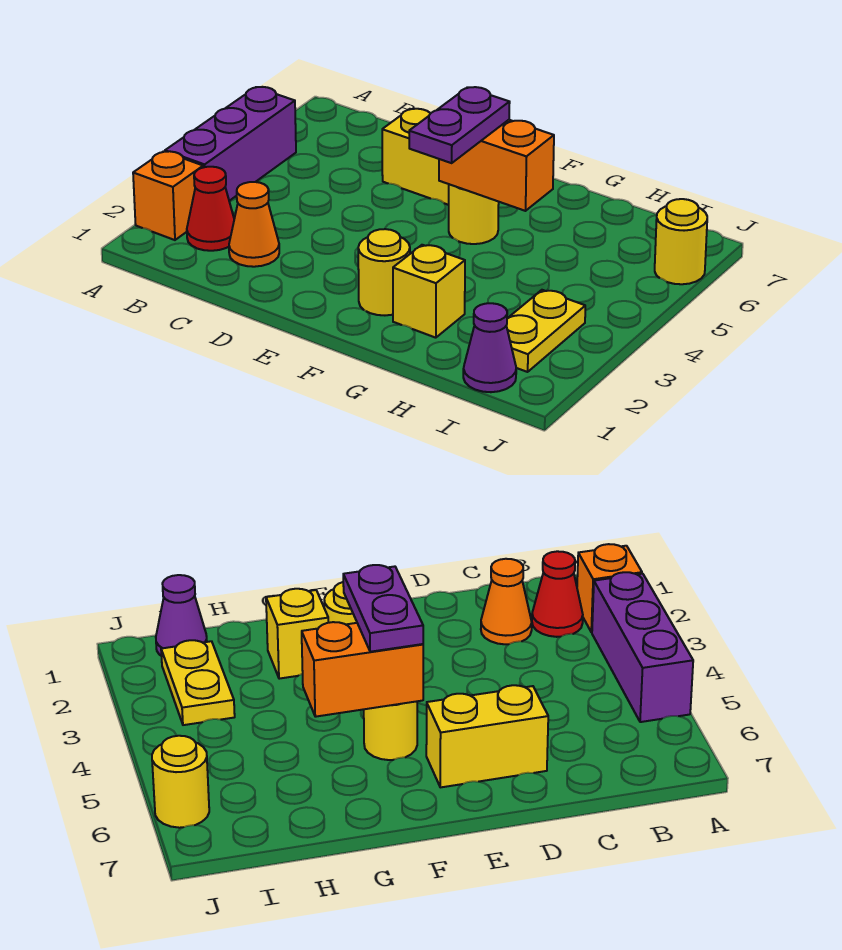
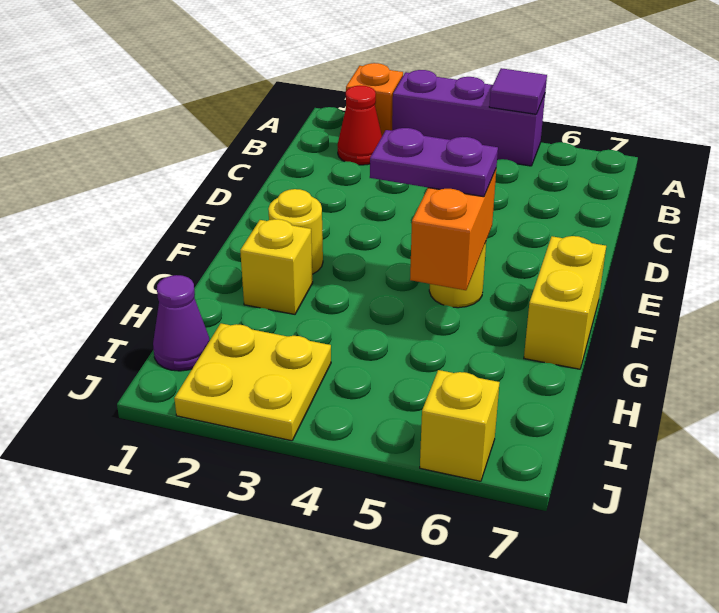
none -> purple 1x1 tile [489,68,547,114]
orange 1x1 cone [229,182,279,267] -> none
yellow 1x2 brick [382,109,449,205] -> yellow 1x2 brick moved to [524,236,606,369]
yellow 1x2 plate [506,290,585,372] -> yellow 2x2 plate [174,323,331,441]
yellow 1x1 round brick [655,199,707,284] -> yellow 1x1 brick [420,370,500,481]

